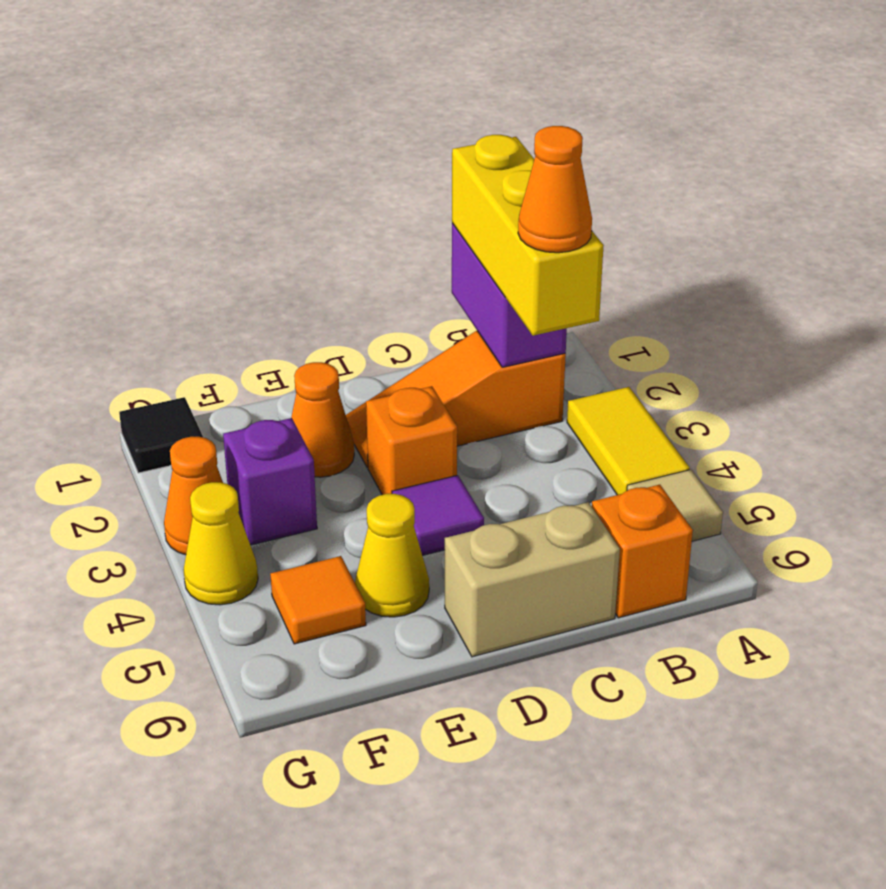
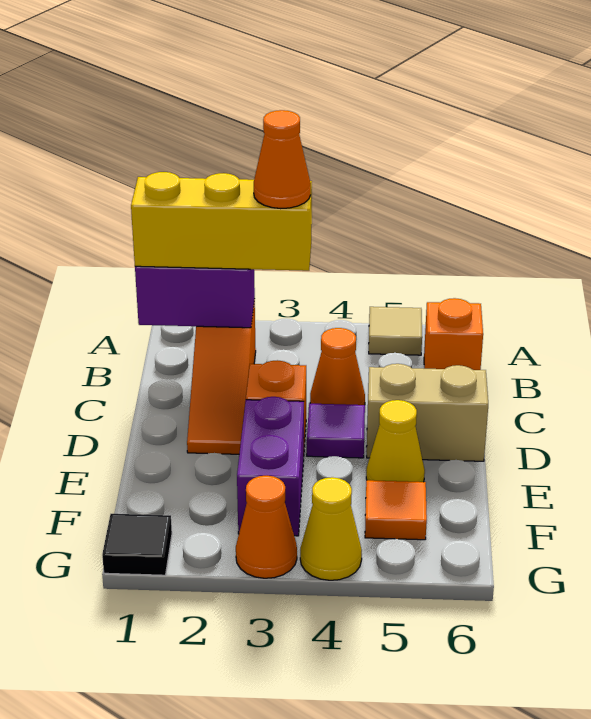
yellow 1x2 tile [567,387,690,495] -> none
tan 1x2 brick [445,502,620,657] -> tan 1x2 brick turned to [367,364,488,461]
orange 1x1 cone [291,362,354,477] -> orange 1x1 cone moved to [310,328,365,405]
purple 1x1 brick [223,418,317,545] -> purple 1x2 brick [237,397,304,536]

